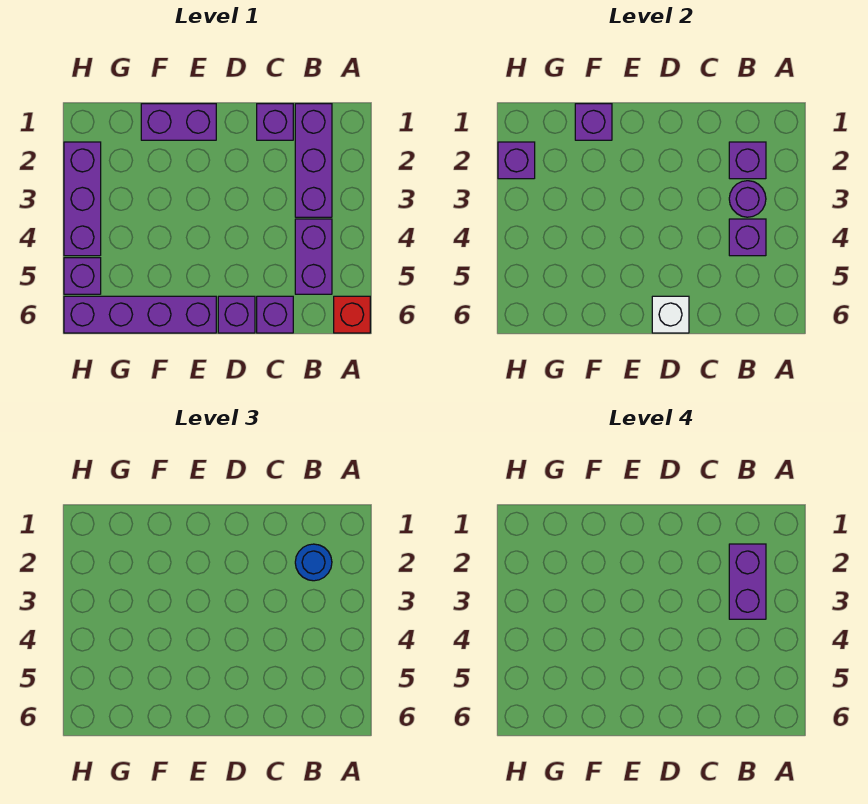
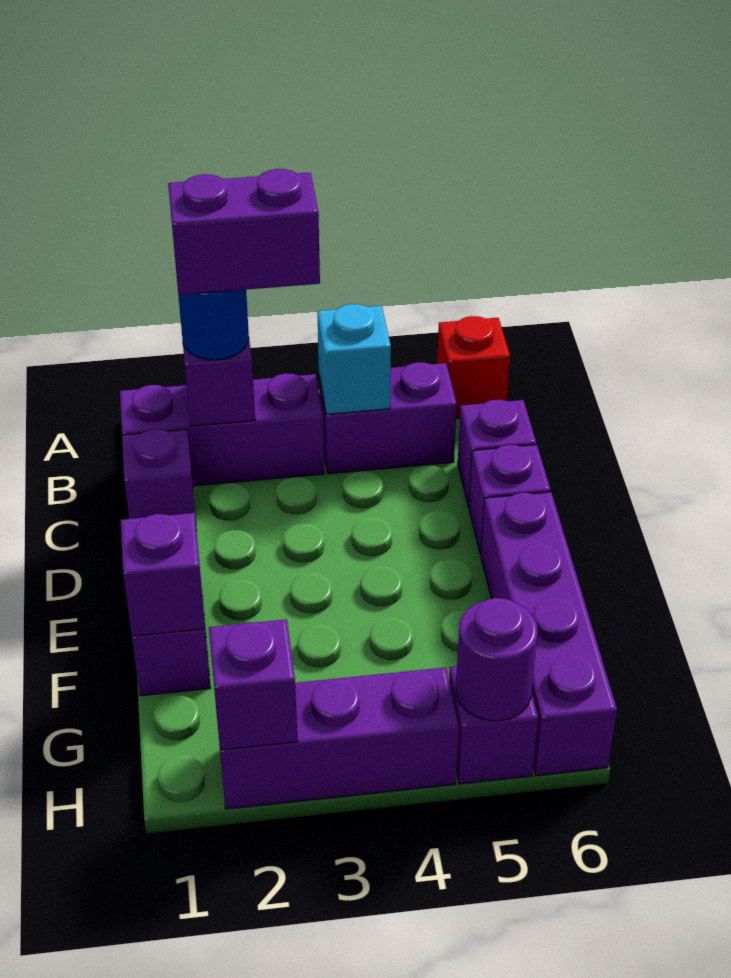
purple 1x1 round brick [729,181,766,217] -> purple 1x1 round brick moved to [456,598,538,721]
purple 1x1 brick [729,219,766,256] -> cyan 1x1 brick [317,304,391,414]
white 1x1 brick [652,296,689,333] -> none

